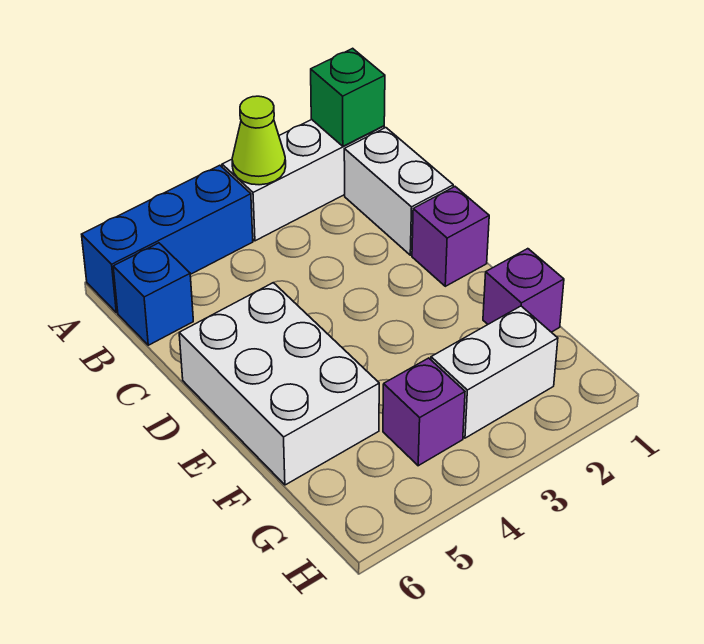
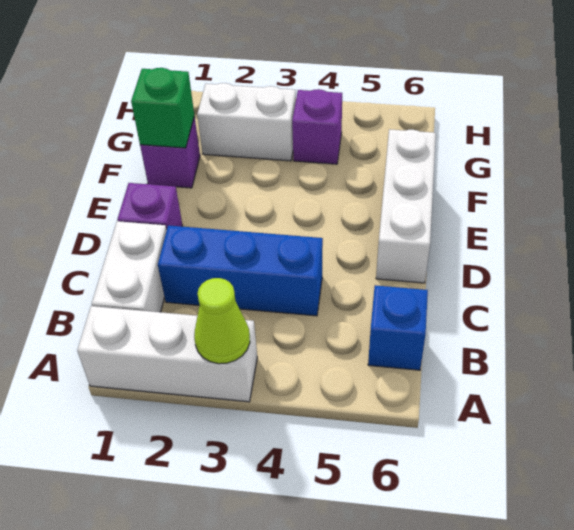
green 1x1 brick [311,48,385,146] -> green 1x1 brick moved to [131,68,194,148]
blue 1x3 brick [82,165,253,313] -> blue 1x3 brick moved to [158,225,323,316]
white 2x3 brick [179,283,379,485] -> white 1x3 brick [376,129,436,283]

